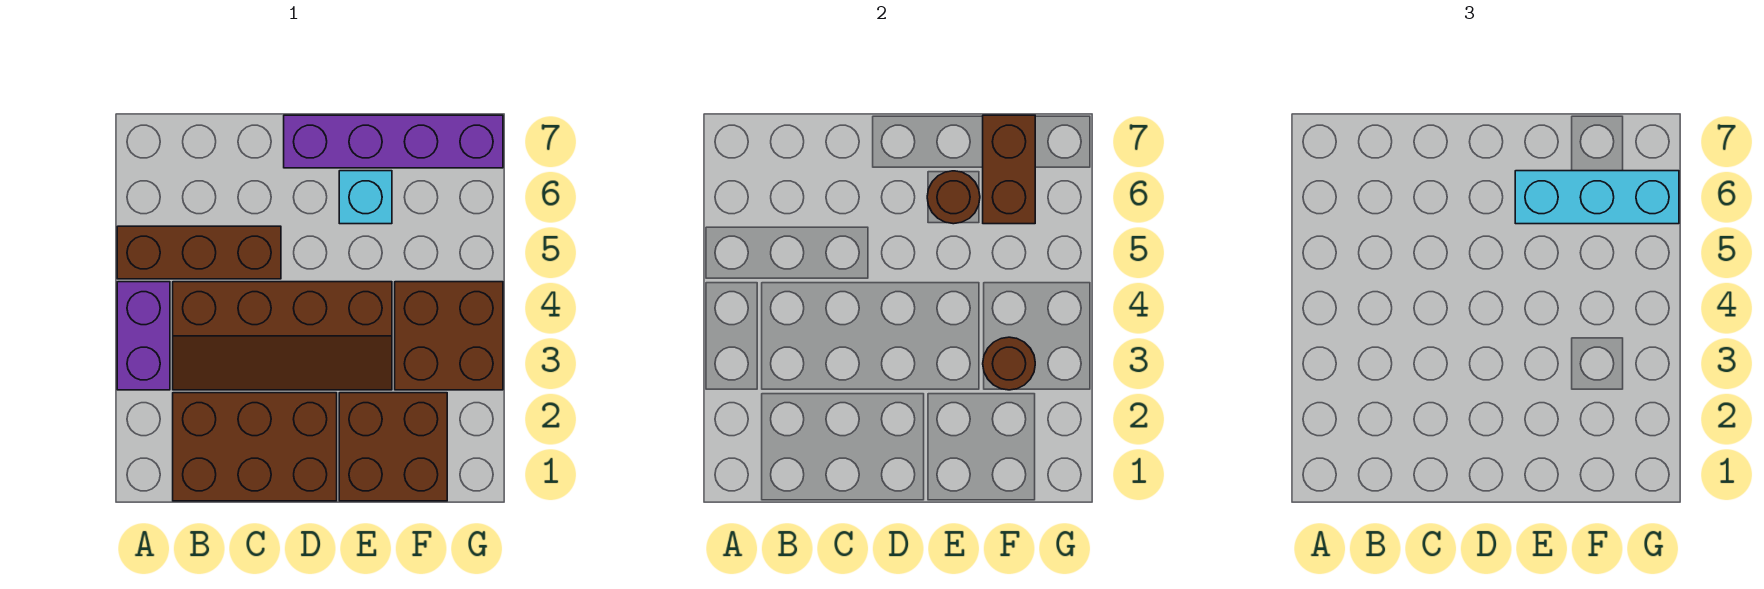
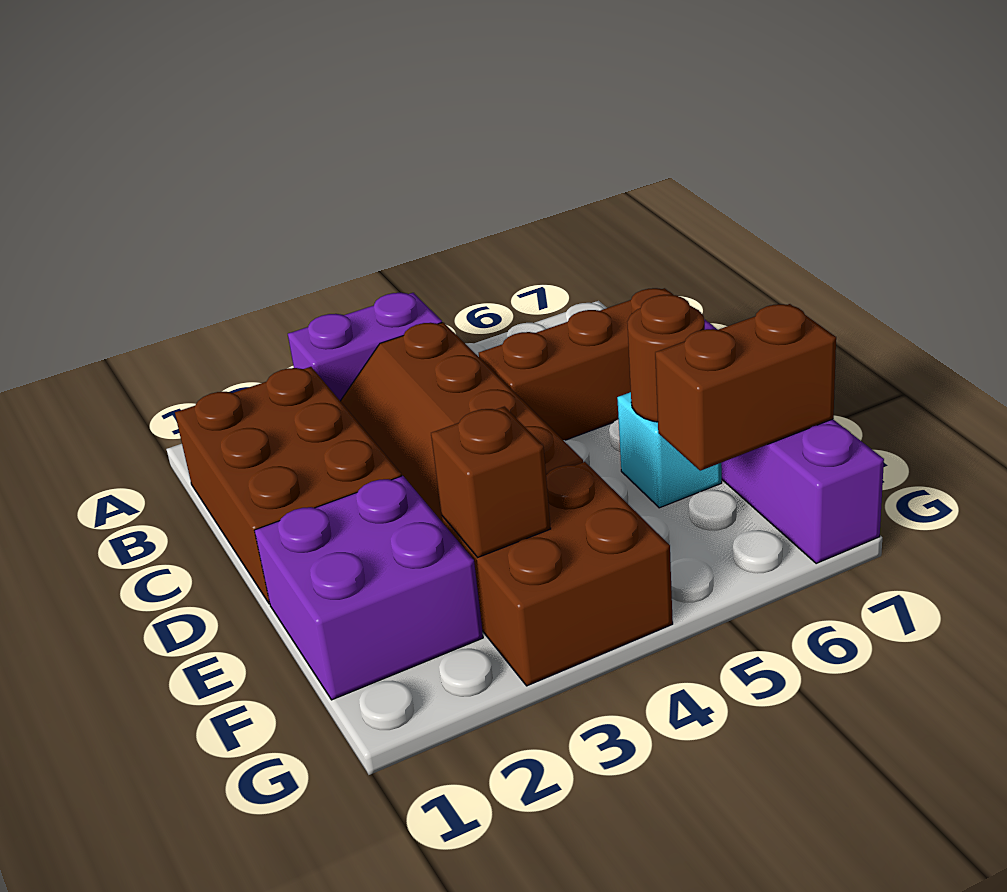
brown 1x3 brick [117,226,281,279] -> brown 1x3 brick turned to [479,288,673,440]
brown 2x2 brick [339,393,447,501] -> purple 2x2 brick [255,476,483,700]
cyan 1x3 brick [1515,171,1679,224] -> none
brown 1x1 round brick [983,337,1035,390] -> brown 1x1 brick [431,407,551,557]

